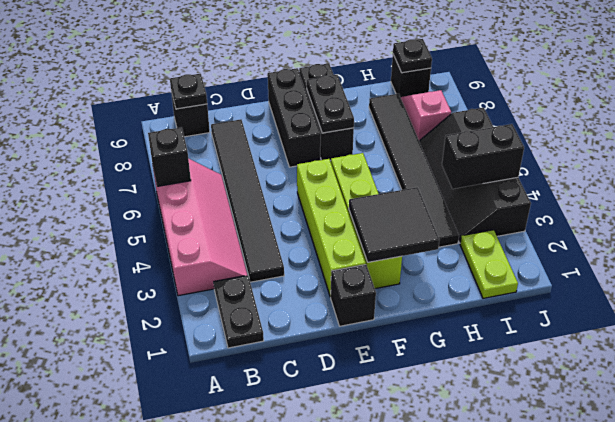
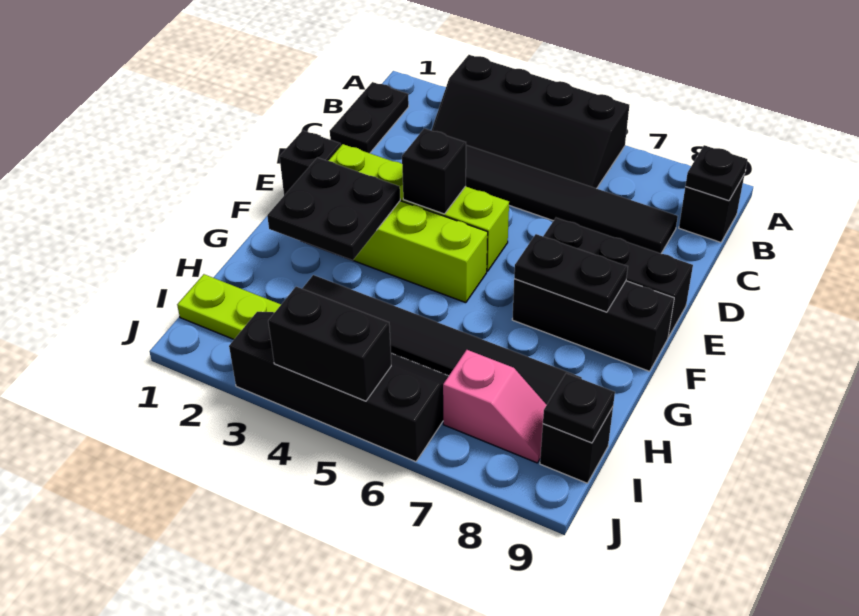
pink 2x4 slope [153,158,247,296] -> black 2x4 slope [431,55,629,189]
black 1x1 brick [148,127,191,186] -> black 1x1 brick moved to [402,128,466,214]
black 1x2 plate [214,275,264,348] -> black 1x2 plate turned to [330,82,409,153]
black 2x2 tile [349,187,439,262] -> black 2x2 plate [267,157,400,260]
black 1x2 brick [442,124,524,189] -> black 1x2 brick turned to [268,287,391,401]

